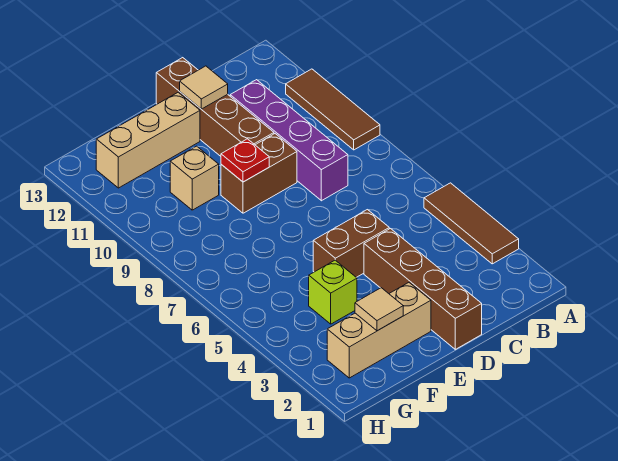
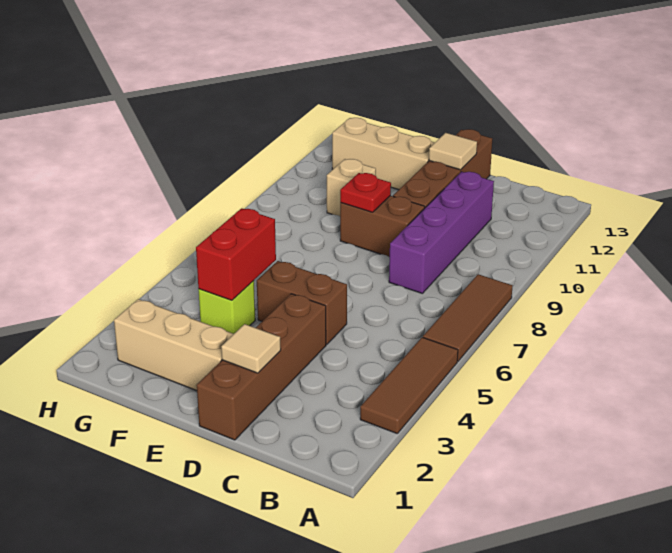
brown 1x3 tile [286,69,380,150] -> brown 1x3 tile moved to [423,274,512,361]
tan 1x1 tile [355,288,403,331] -> tan 1x1 tile moved to [221,324,281,373]
none -> red 1x2 brick [196,208,276,301]

